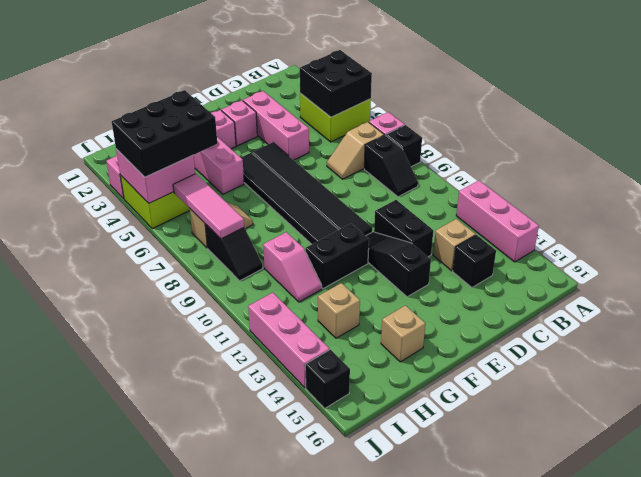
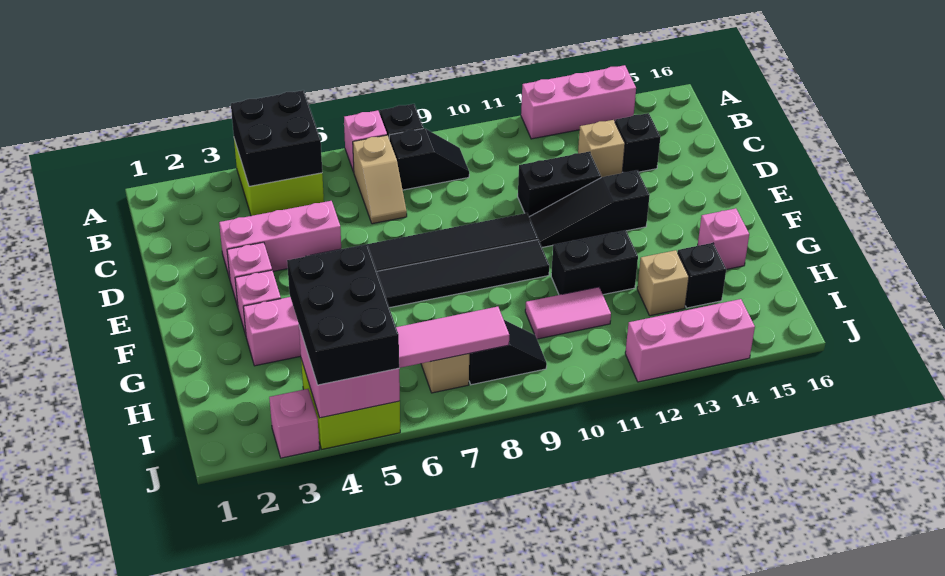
black 1x2 brick [305,224,369,289] -> black 1x2 brick turned to [551,230,638,295]
tan 1x1 brick [381,305,425,362] -> pink 1x1 brick [698,208,749,269]
pink 1x2 slope [263,232,322,302] -> pink 1x2 tile [525,287,611,339]
black 1x1 brick [305,350,350,408] -> black 1x1 brick moved to [678,243,726,308]

